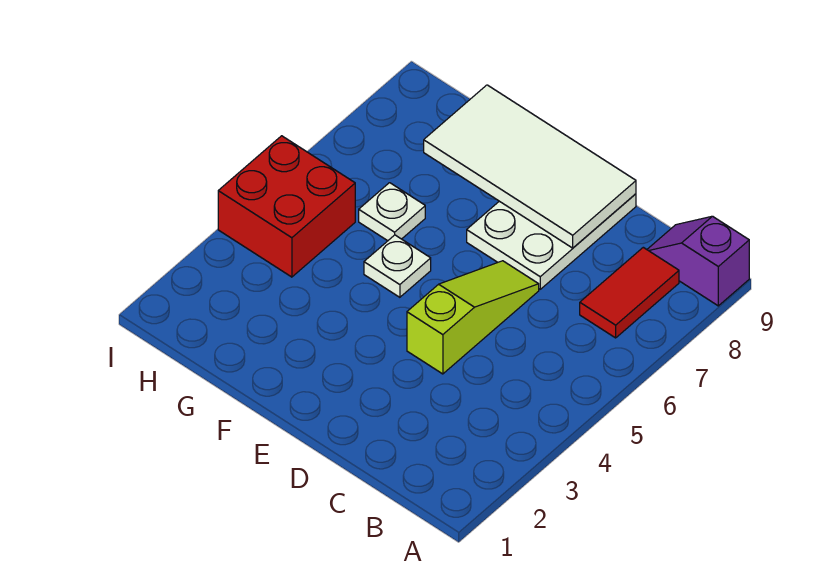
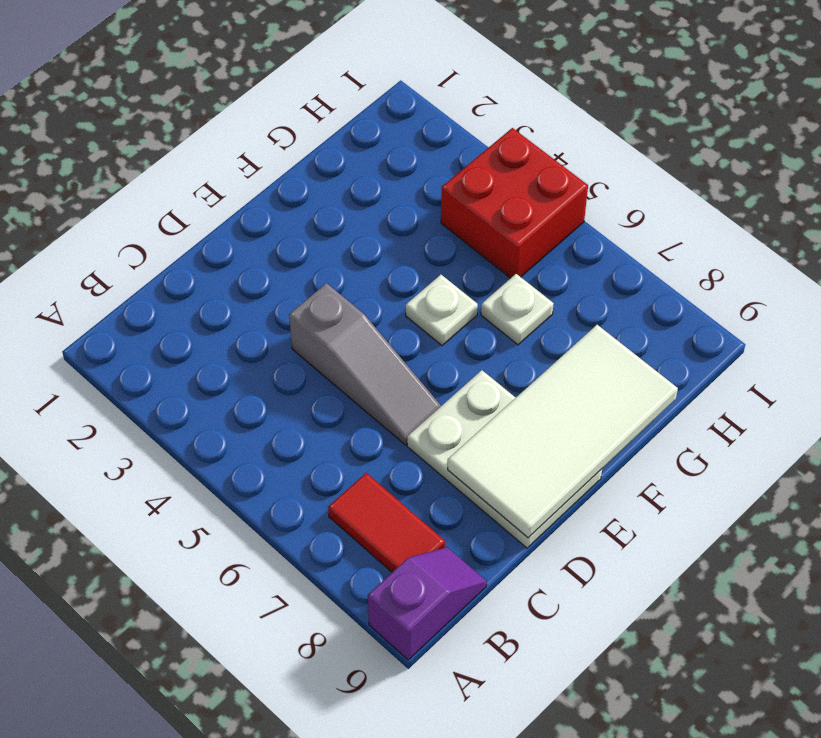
lime 1x3 slope [407,261,539,374] -> grey 1x3 slope [289,283,441,445]

